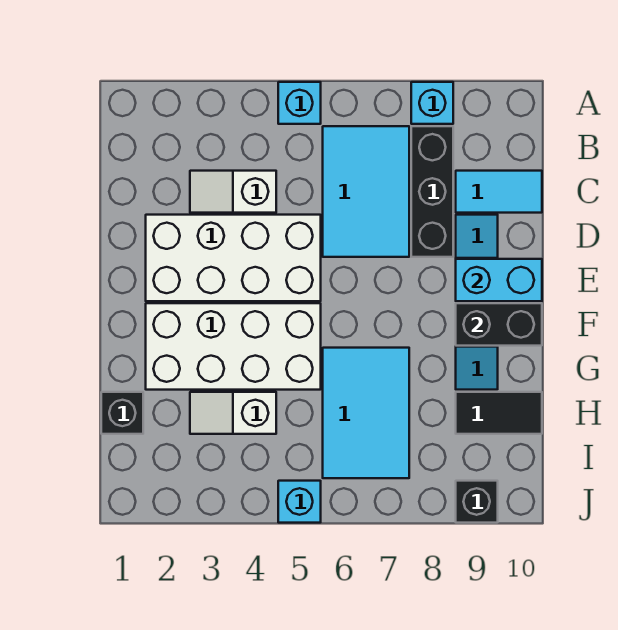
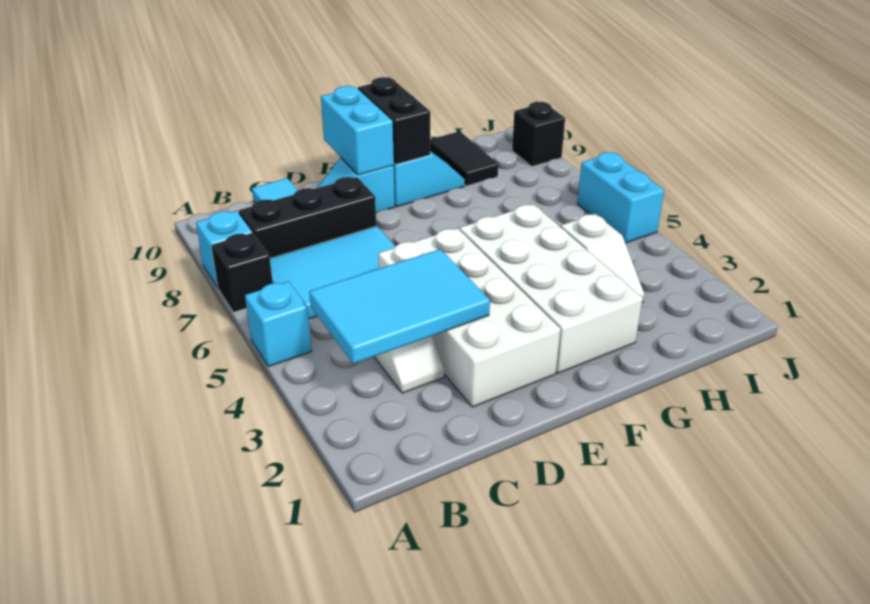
cyan 2x3 tile [323,348,409,478] -> cyan 2x3 tile moved to [309,249,490,364]
black 1x1 brick [101,392,143,434] -> black 1x1 brick moved to [211,233,273,312]
cyan 1x1 brick [278,481,321,523] -> cyan 1x2 brick [577,152,664,243]

